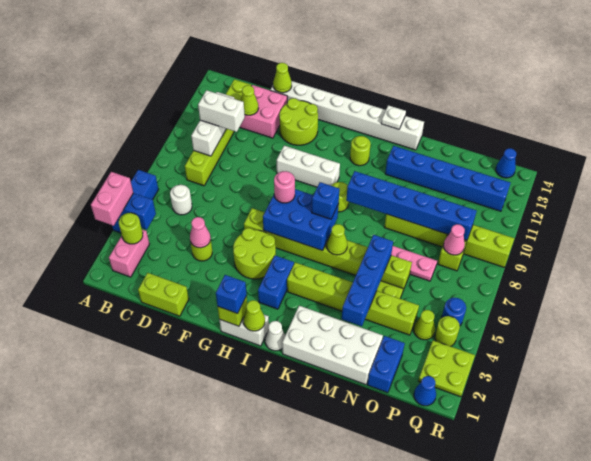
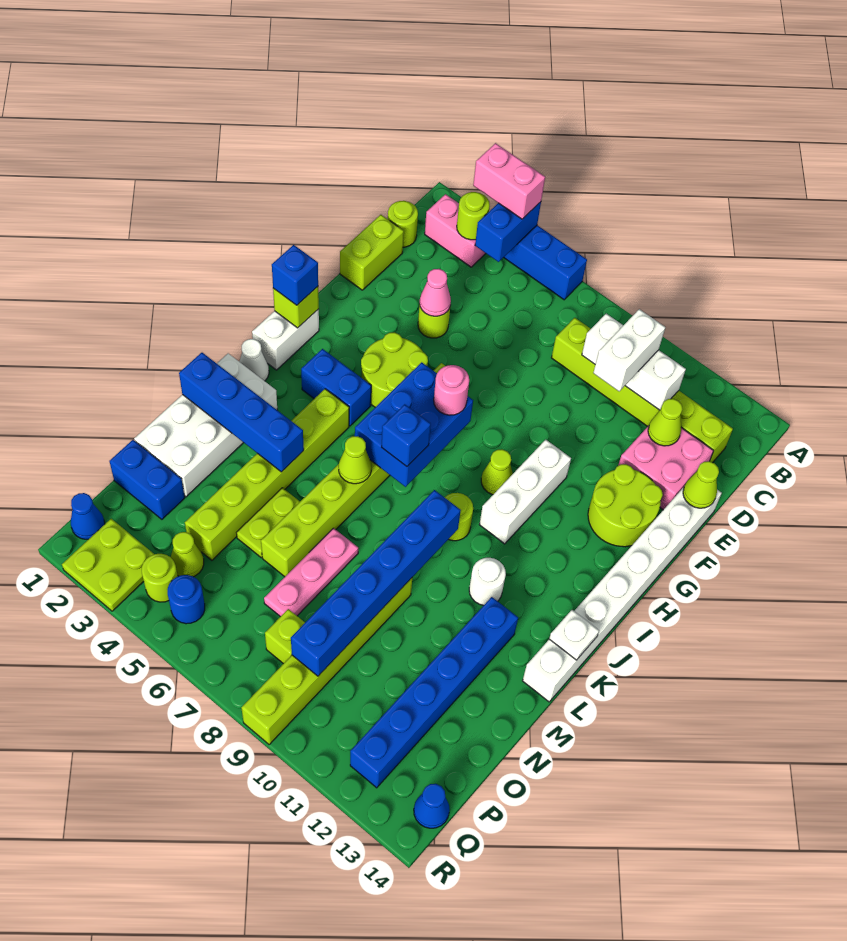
white 1x1 round brick [170,185,192,215] -> white 1x1 round brick moved to [469,558,506,605]
lime 1x1 cone [243,300,265,331] -> lime 1x1 cone moved to [481,449,513,495]
lime 1x1 round brick [350,136,371,166] -> lime 1x1 round brick moved to [388,201,418,247]
blue 1x4 brick [342,235,393,327] -> blue 1x4 brick moved to [179,353,304,472]
pink 1x1 cone [444,224,465,255] -> none

